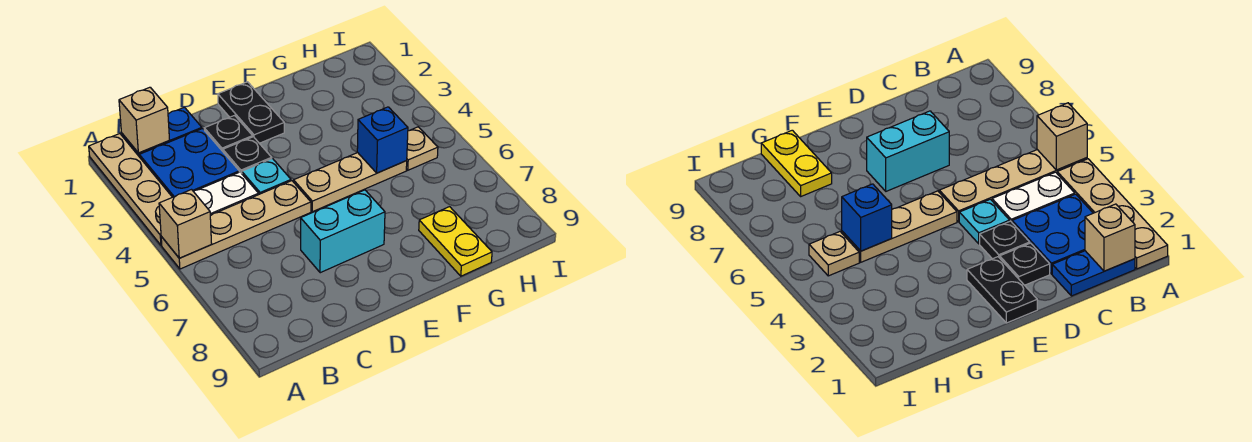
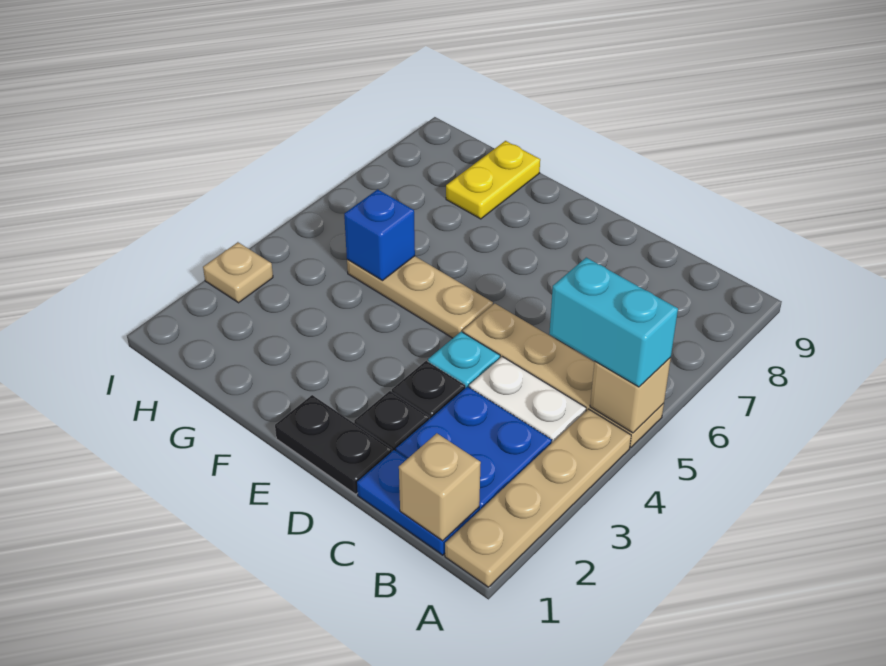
cyan 1x2 brick [301,190,385,273] -> cyan 1x2 brick moved to [549,258,678,387]
black 1x2 plate [218,82,284,143] -> black 1x2 plate turned to [275,395,392,494]
tan 1x1 plate [406,127,438,170] -> tan 1x1 plate moved to [203,242,273,303]

